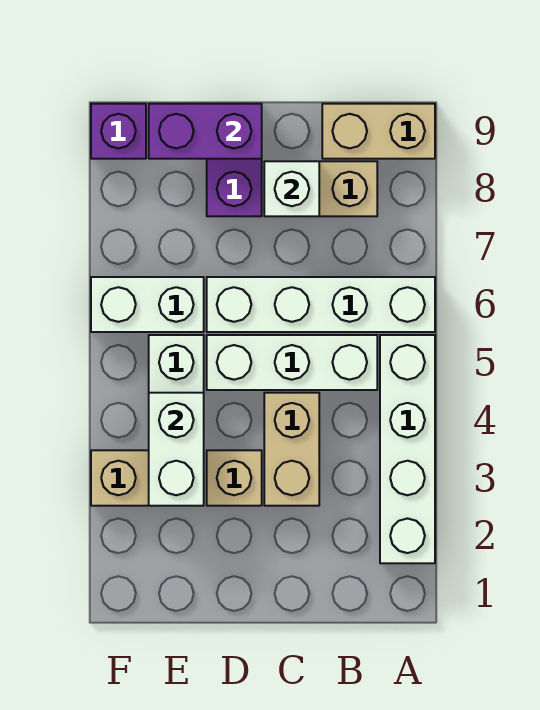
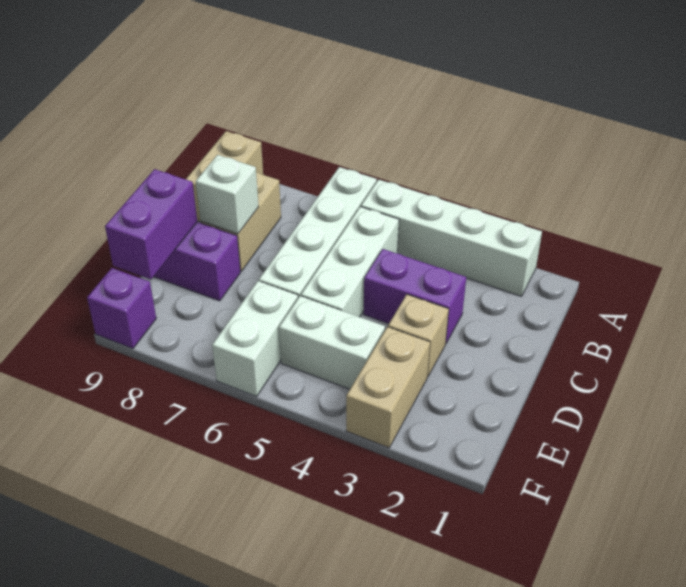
tan 1x2 brick [264,393,319,506] -> purple 1x2 brick [364,249,466,344]
white 1x2 brick [149,393,204,506] -> none

